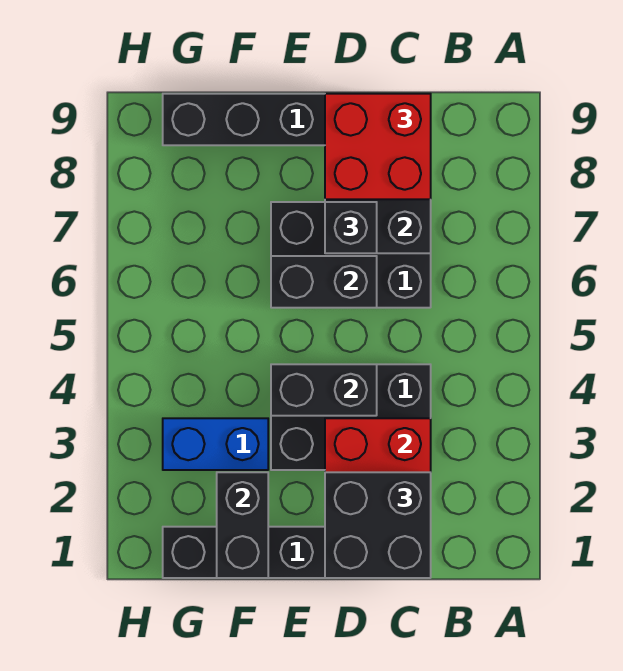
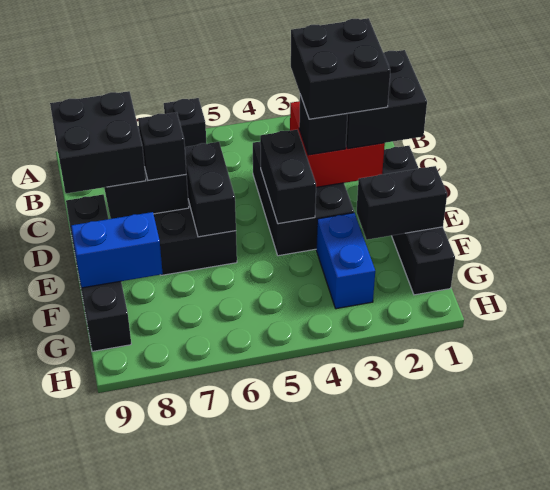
none -> black 1x1 brick [164,98,206,147]
none -> black 2x2 brick [291,18,390,119]
red 2x2 brick [325,94,431,199] -> black 2x2 brick [50,91,146,193]
none -> black 1x1 brick [299,95,348,155]
none -> blue 1x2 brick [71,212,163,288]

